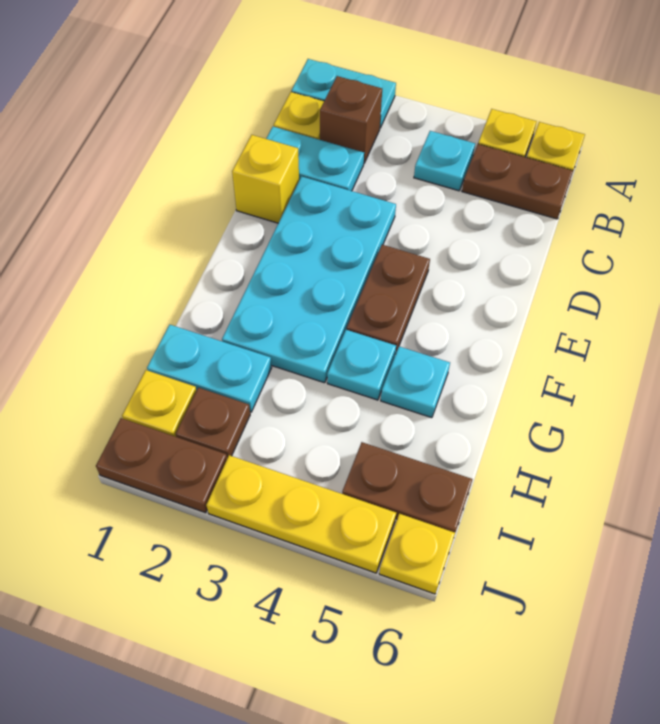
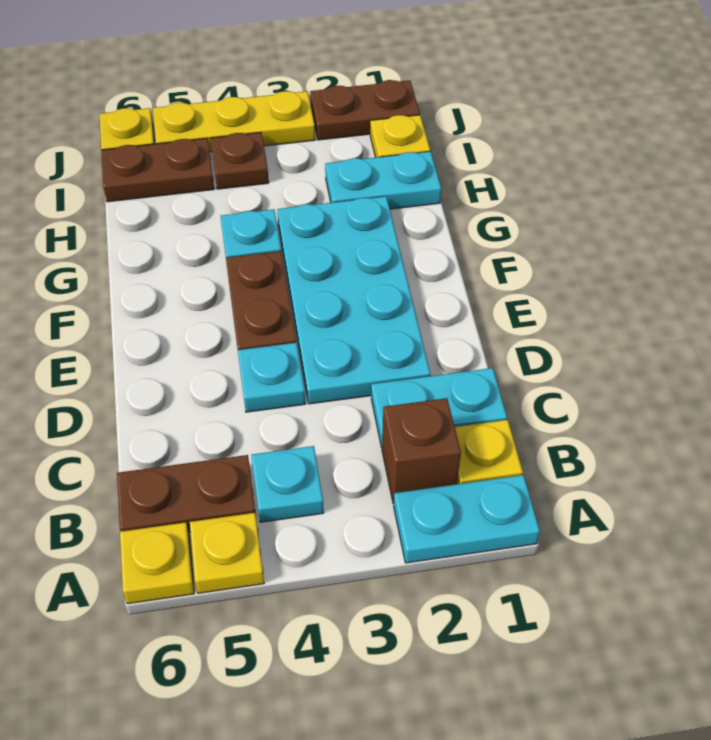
yellow 1x1 brick [232,135,299,223] -> none
cyan 1x1 plate [381,347,450,418] -> cyan 1x1 plate moved to [238,343,305,412]
brown 1x1 plate [176,388,250,458] -> brown 1x1 plate moved to [210,132,269,189]

